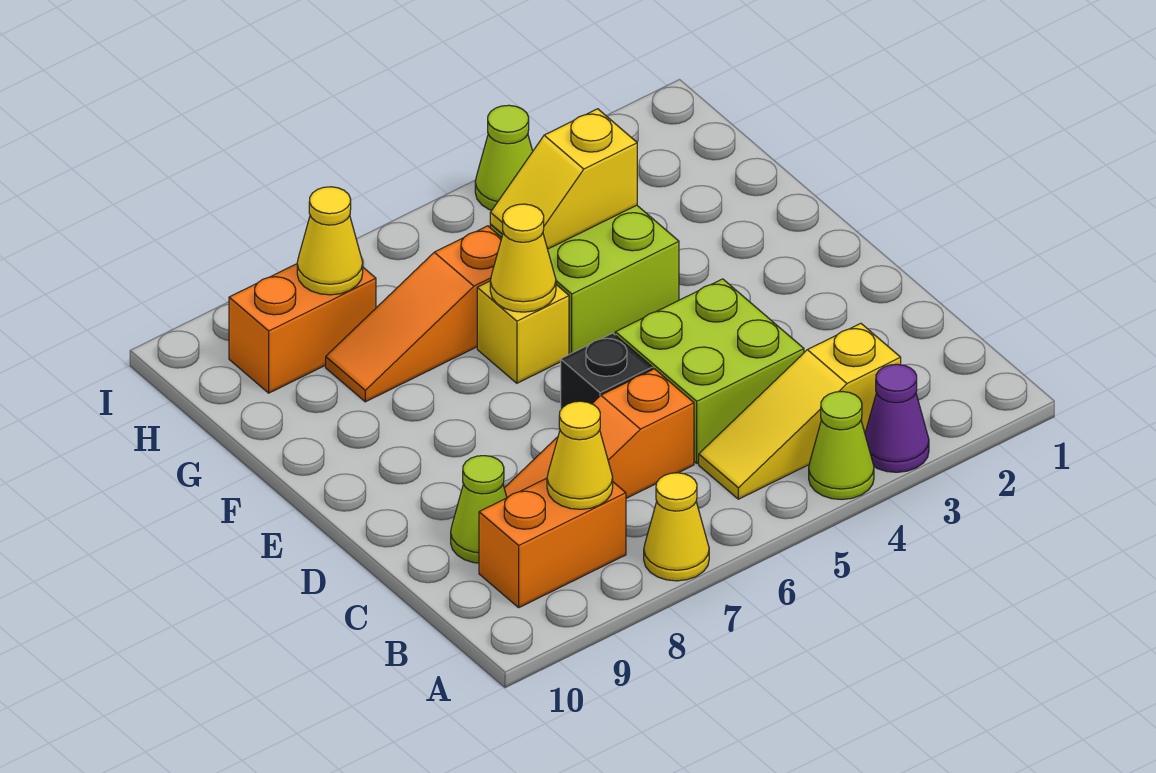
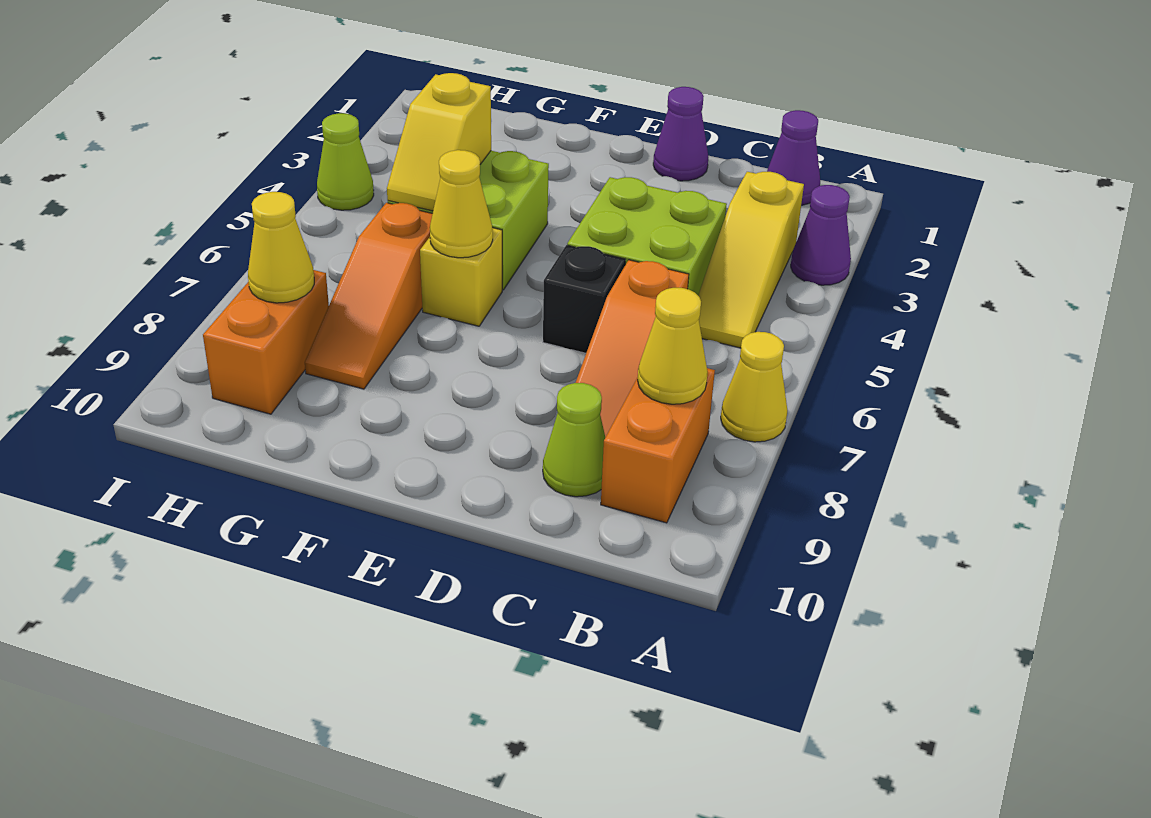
lime 1x1 cone [809,391,874,499] -> none
none -> purple 1x1 cone [767,110,820,205]
none -> purple 1x1 cone [653,87,708,181]

